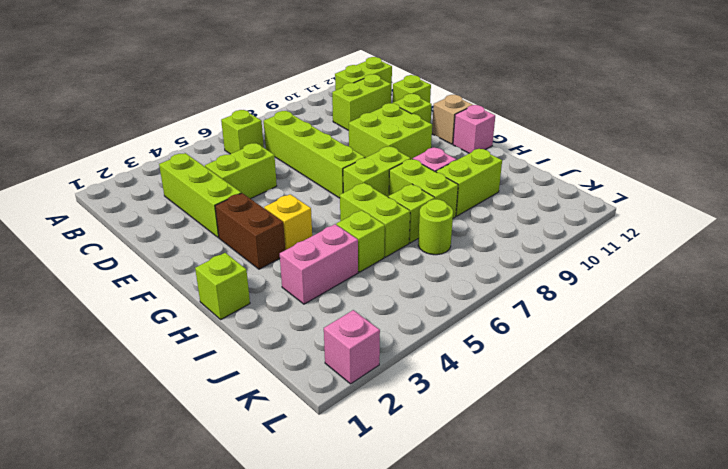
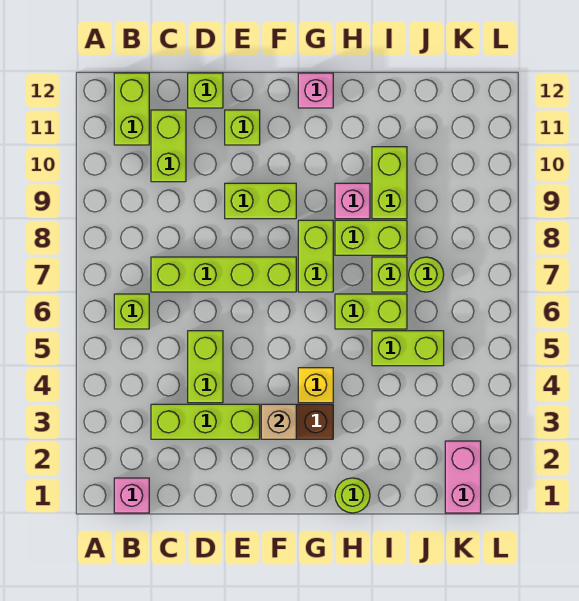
lime 2x2 brick [349,103,432,159] -> lime 1x2 brick [225,183,296,219]
tan 1x1 brick [432,95,473,144] -> tan 1x1 brick moved to [261,404,296,439]
lime 1x1 brick [195,253,250,319] -> lime 1x1 round brick [335,478,370,513]
pink 1x2 brick [280,224,358,304] -> pink 1x2 brick moved to [445,441,481,513]
lime 1x1 brick [336,210,385,272] -> lime 1x2 brick [372,331,444,366]
pink 1x1 brick [324,310,380,384] -> pink 1x1 brick moved to [114,478,149,513]

